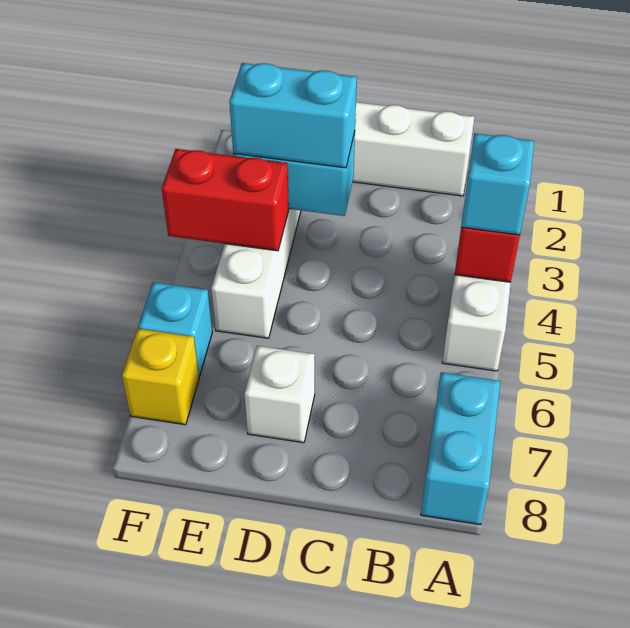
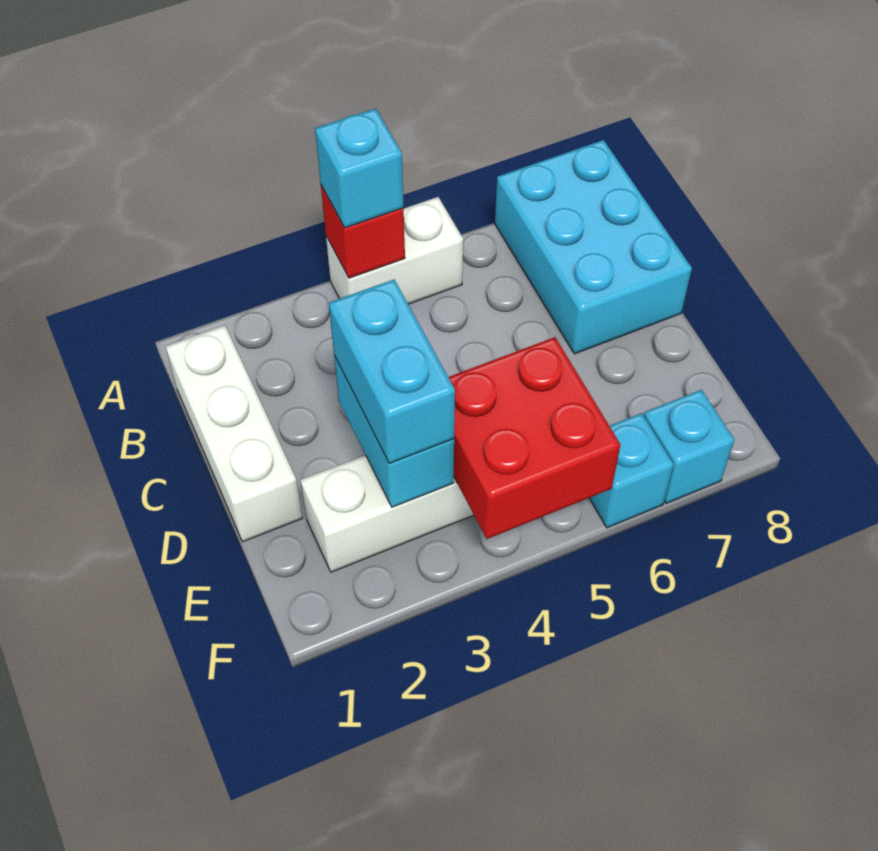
cyan 1x2 brick [421,372,500,525] -> cyan 2x3 brick [495,140,692,354]
white 1x1 brick [245,346,315,443] -> none
red 1x2 brick [162,149,289,251] -> red 2x2 brick [448,337,620,539]
yellow 1x1 brick [122,329,199,425] -> cyan 1x1 brick [644,390,734,503]

